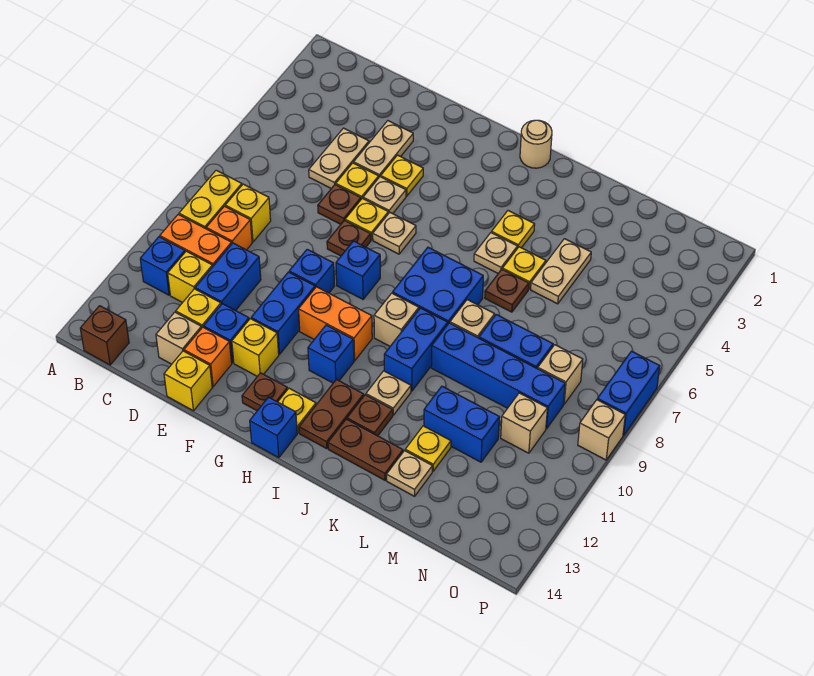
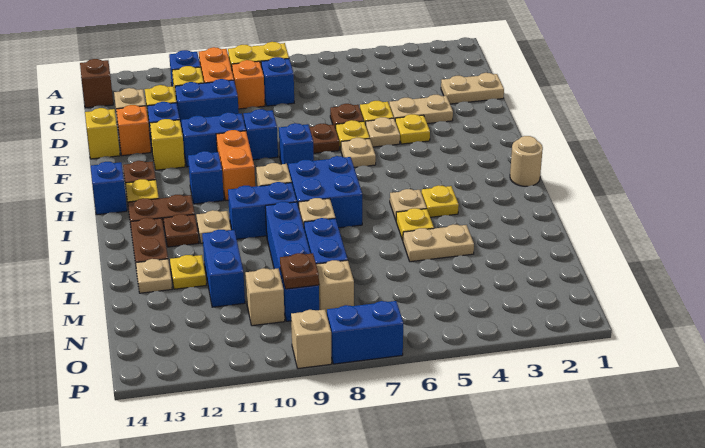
yellow 1x1 brick [225,184,271,242] -> blue 1x1 brick [261,57,294,106]
tan 1x2 plate [309,128,369,189] -> tan 1x2 plate moved to [441,73,504,104]
brown 1x1 plate [485,270,529,312] -> brown 1x1 plate moved to [280,253,319,289]

